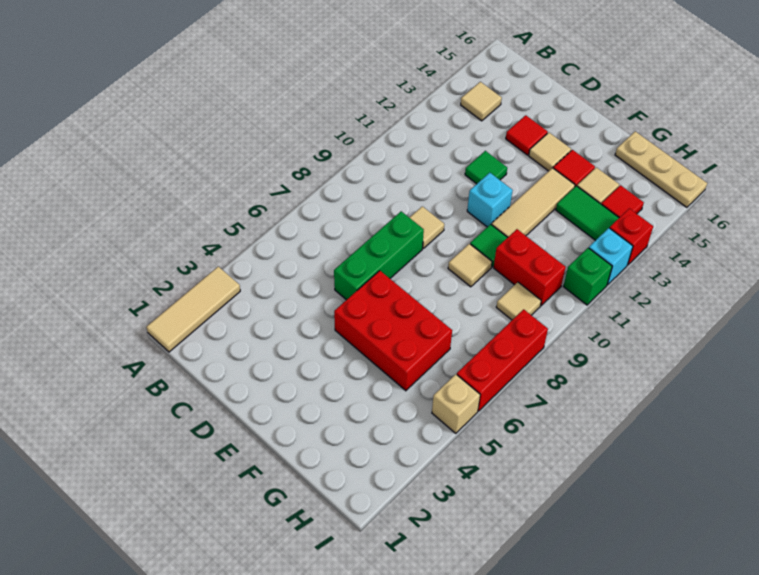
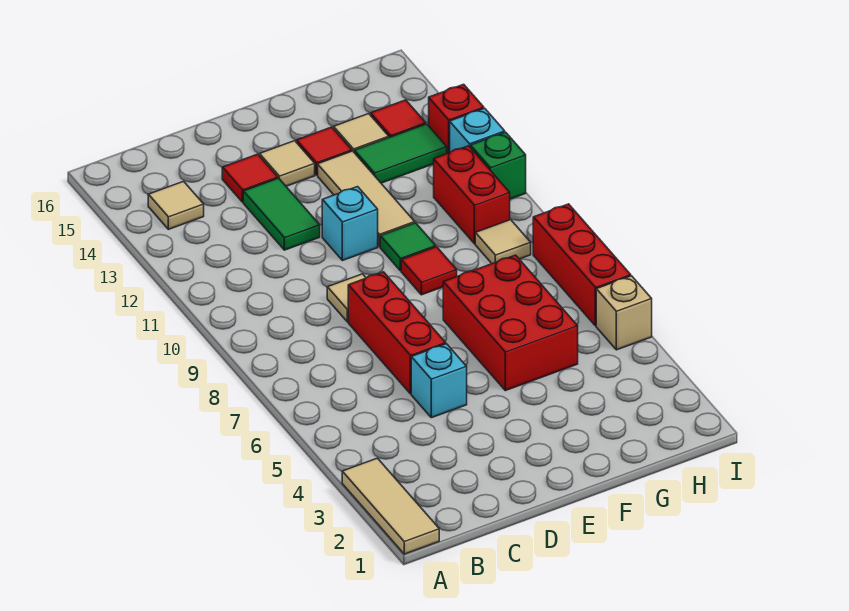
none -> cyan 1x1 brick [411,344,467,418]
green 1x3 brick [334,211,424,300] -> red 1x3 brick [348,272,446,394]
green 1x1 tile [465,151,507,184] -> green 1x2 tile [243,178,320,250]
red 2x3 brick [334,271,452,391] -> red 2x3 brick turned to [443,255,578,391]
tan 1x1 tile [448,244,492,287] -> red 1x1 tile [401,247,457,295]
red 1x2 brick [494,229,566,306] -> red 1x2 brick turned to [434,146,510,244]
tan 1x3 plate [615,131,707,207] -> none

